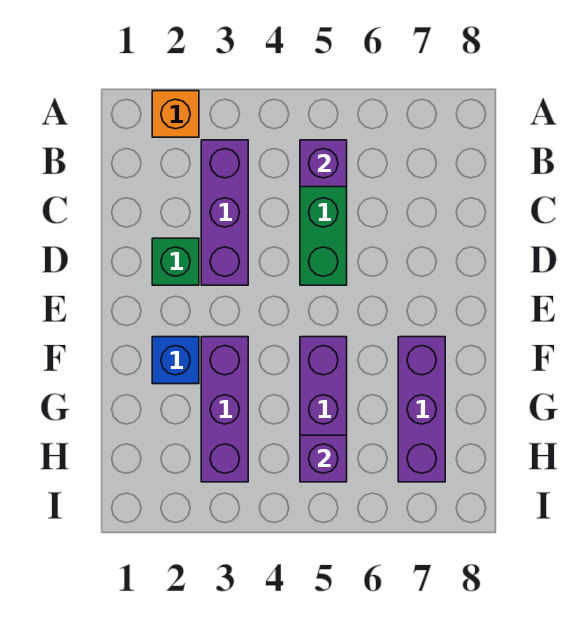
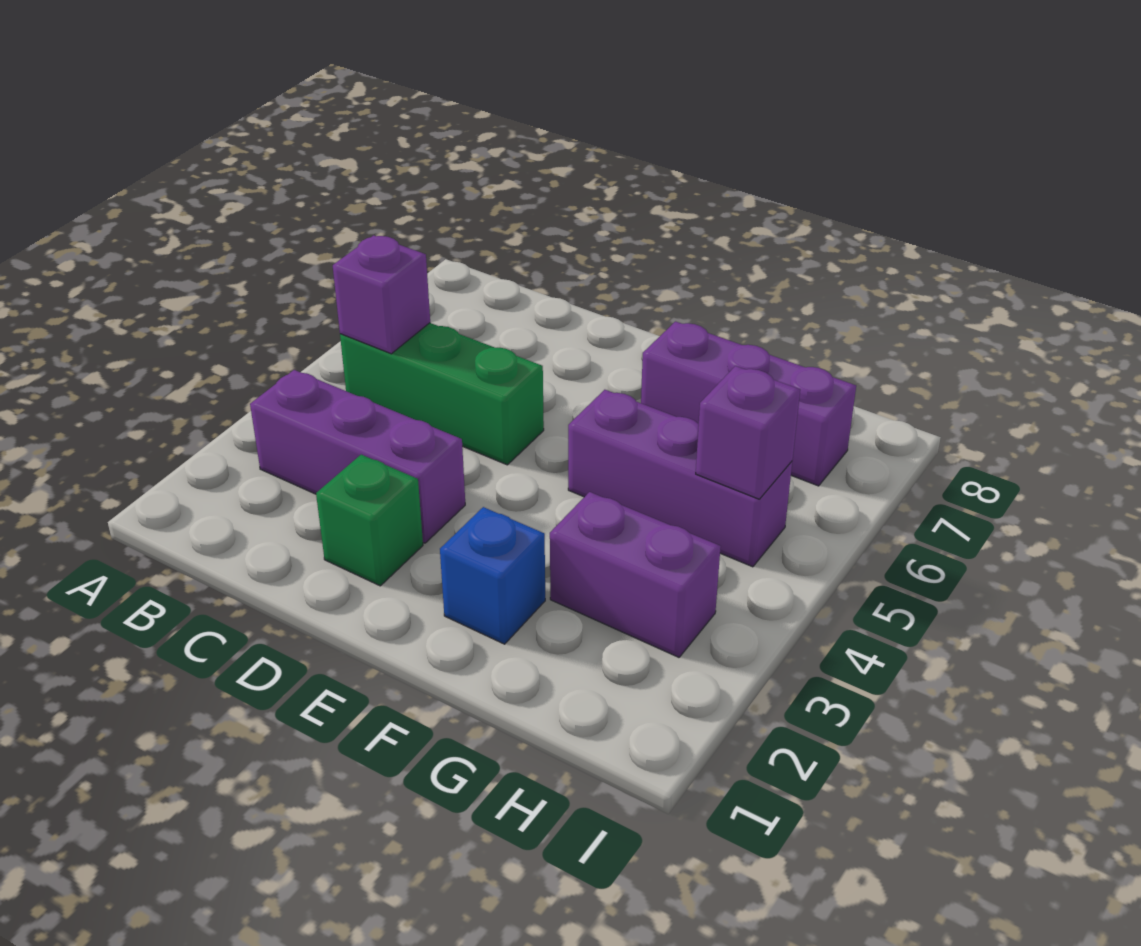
orange 1x1 brick [152,91,199,137] -> none
purple 1x3 brick [201,337,248,482] -> purple 1x2 brick [550,492,721,657]

